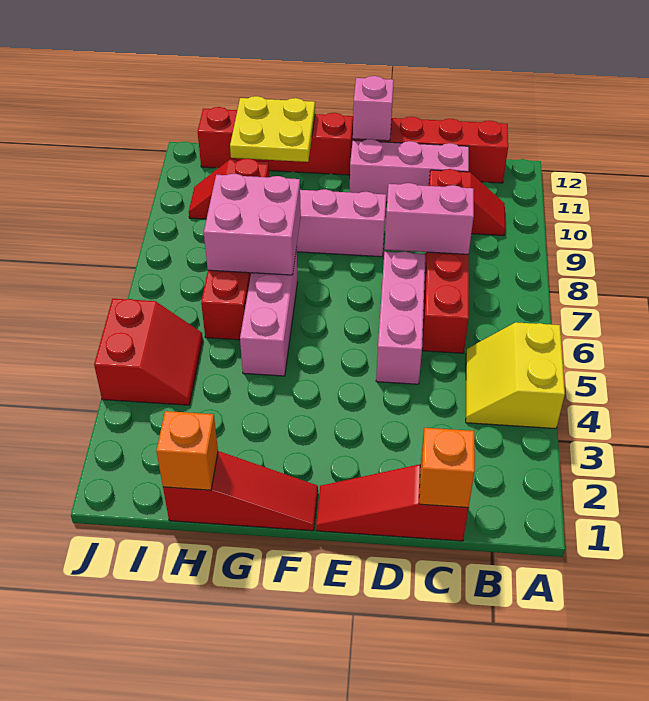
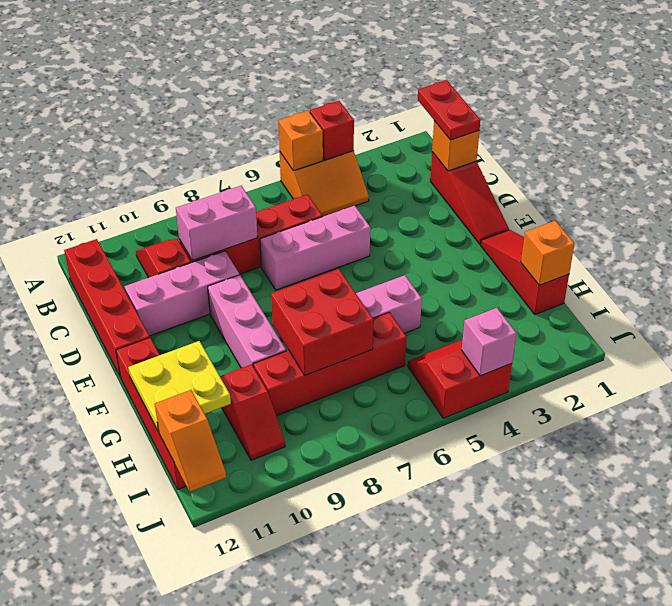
yellow 2x2 slope [466,322,565,429] -> orange 2x2 slope [280,151,369,217]
none -> red 1x1 brick [310,101,354,160]
none -> orange 1x1 brick [278,111,323,171]
none -> red 1x2 plate [418,80,481,140]
pink 1x2 brick [385,183,474,254] -> pink 1x2 brick turned to [176,186,257,261]
pink 1x3 brick [350,139,469,202] -> pink 1x3 brick turned to [124,251,239,336]
pink 1x1 brick [353,76,394,141] -> pink 1x1 brick moved to [462,308,516,376]
pink 2x2 brick [204,174,301,275] -> red 2x2 brick [271,269,373,375]
none -> orange 1x2 slope [155,390,226,492]

